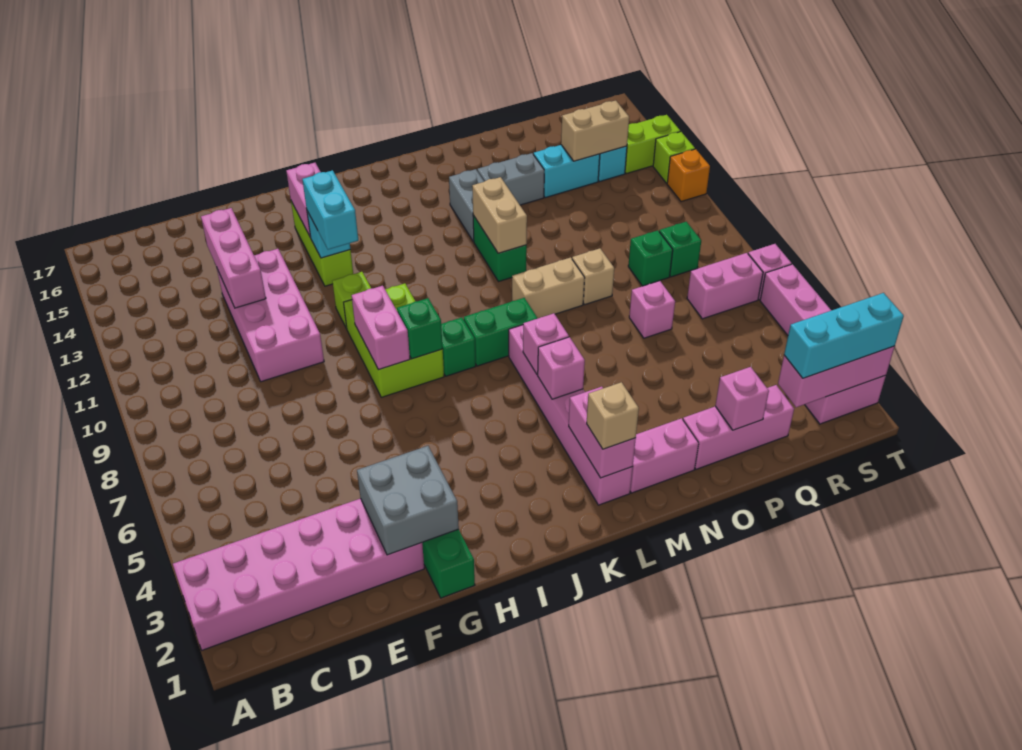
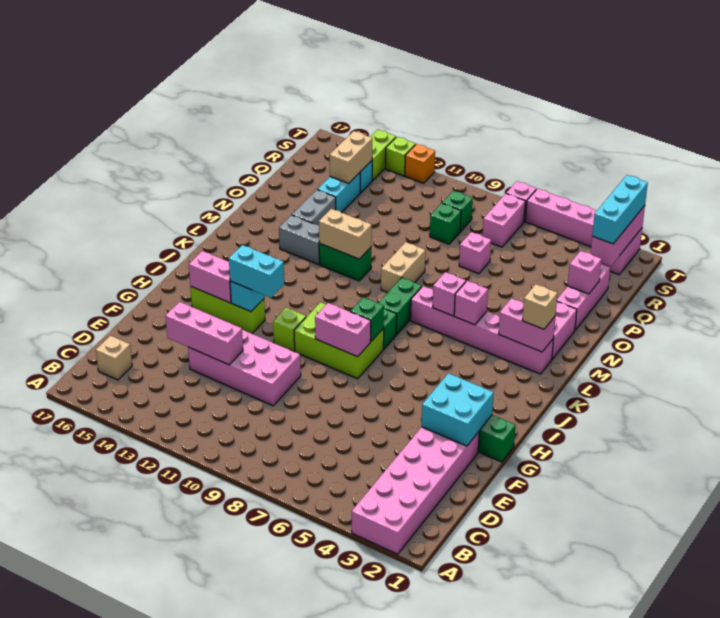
grey 2x2 brick [357,446,459,555] -> cyan 2x2 brick [422,373,494,446]
tan 1x1 brick [572,248,614,305] -> tan 1x1 brick moved to [96,336,132,380]

